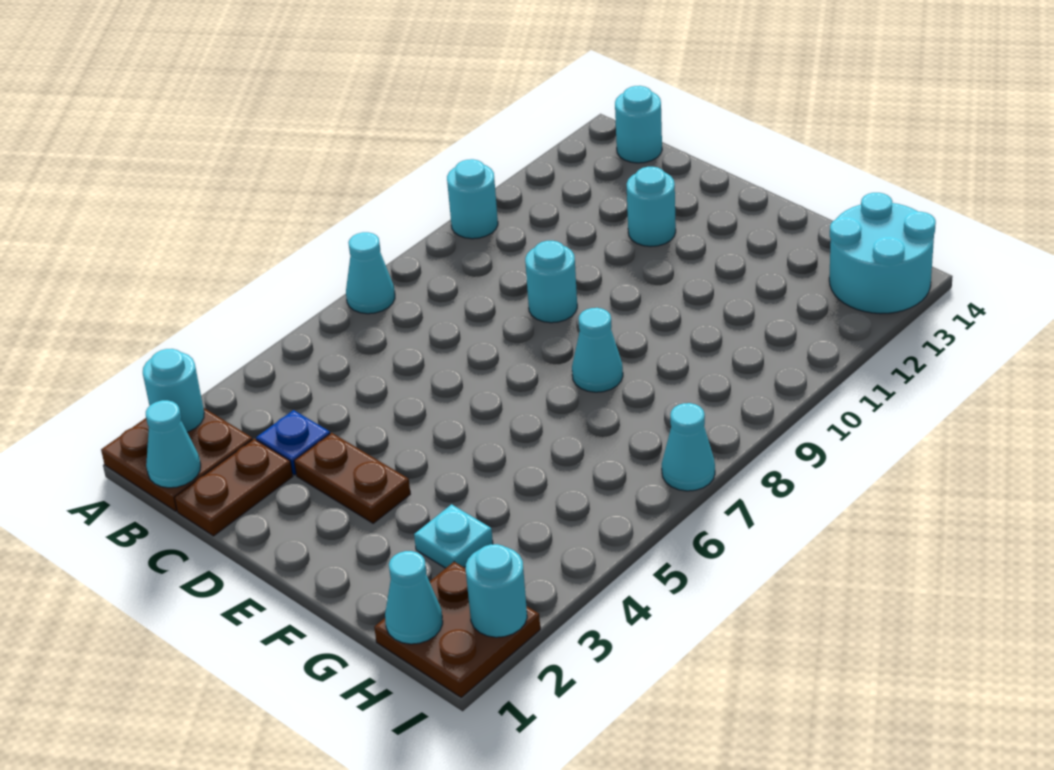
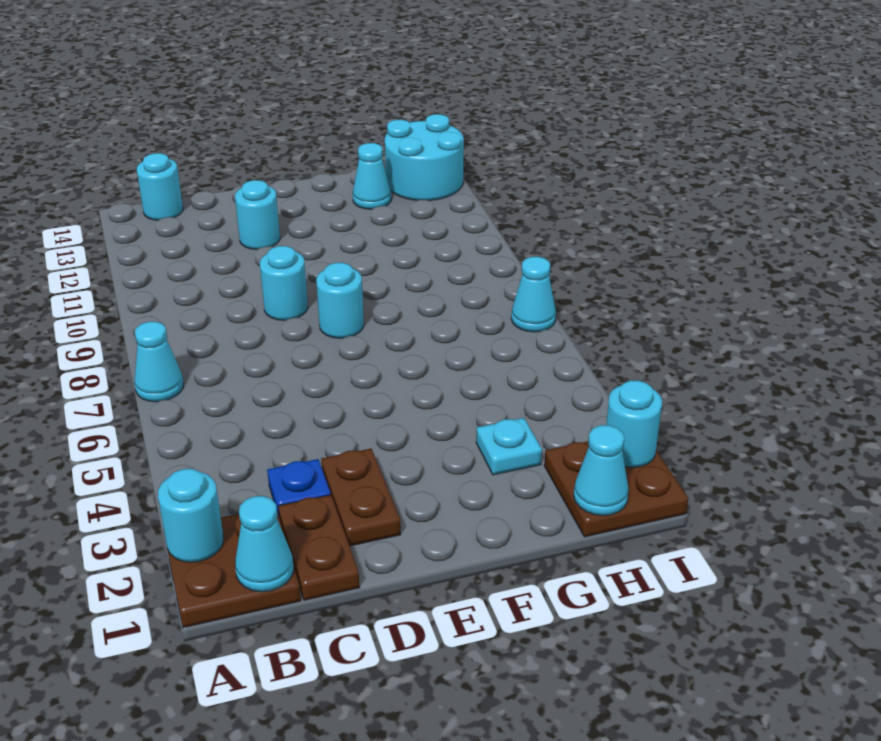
cyan 1x1 round brick [447,159,498,239] -> cyan 1x1 round brick moved to [316,263,364,338]
brown 1x2 plate [294,433,410,523] -> brown 1x2 plate turned to [321,449,401,546]
cyan 1x1 cone [572,308,623,392] -> cyan 1x1 cone moved to [353,143,391,209]

